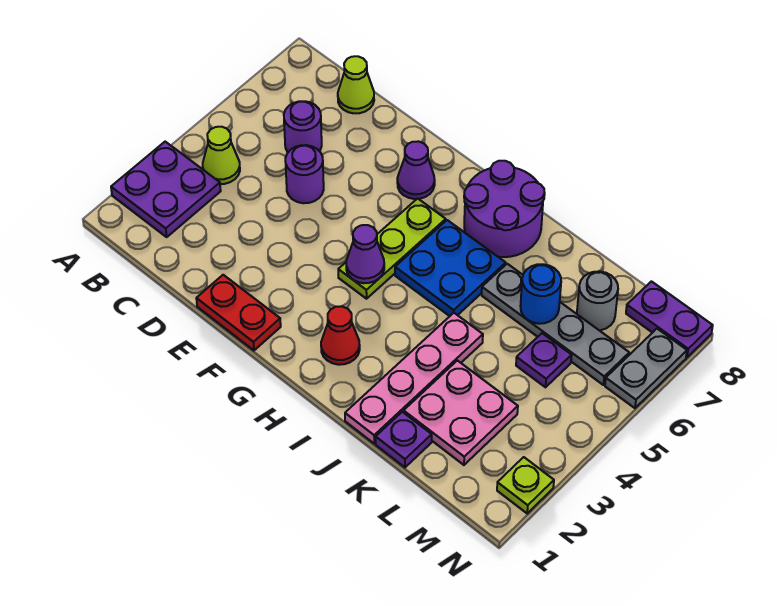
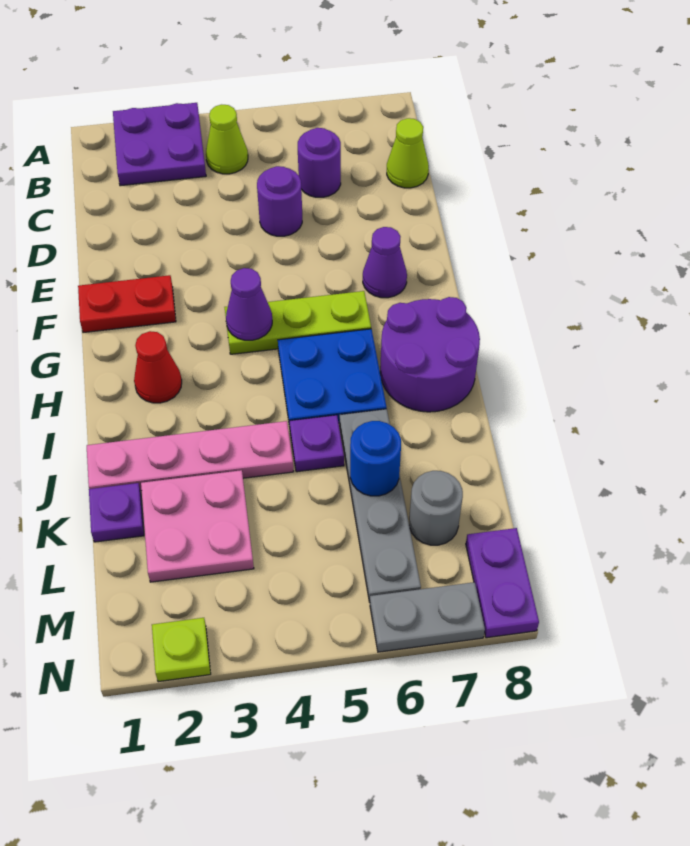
red 1x2 plate [196,275,281,350] -> red 1x2 plate turned to [78,275,176,333]
purple 1x1 plate [516,333,572,387] -> purple 1x1 plate moved to [290,415,344,472]

